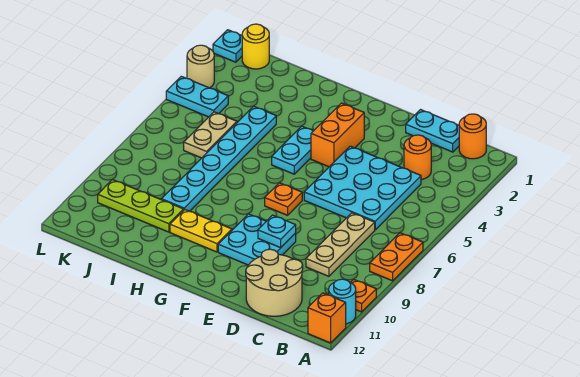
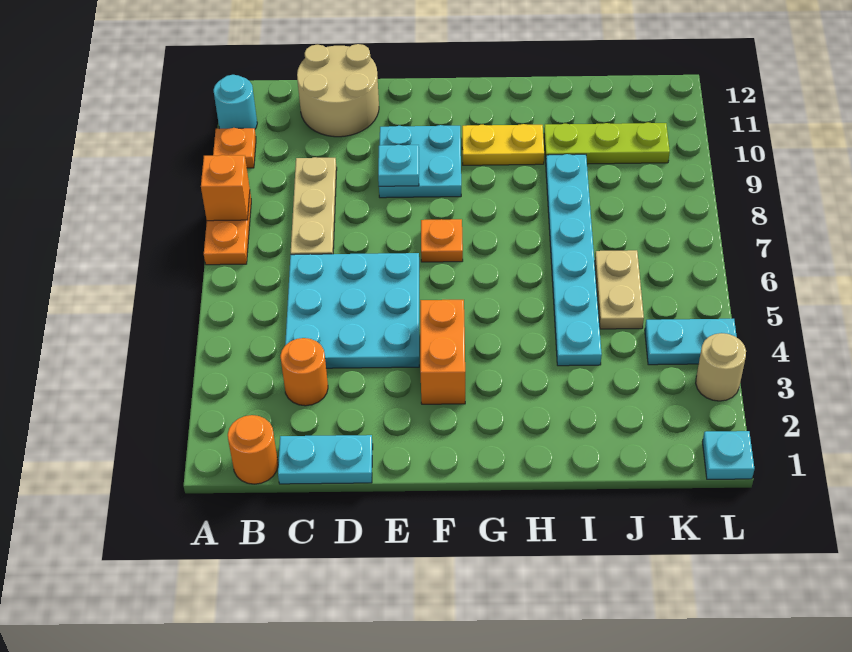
orange 1x1 brick [308,293,346,343] -> orange 1x1 brick moved to [201,155,250,221]
cyan 1x2 plate [272,126,313,174] -> none
yellow 1x1 round brick [242,24,269,69] -> none

